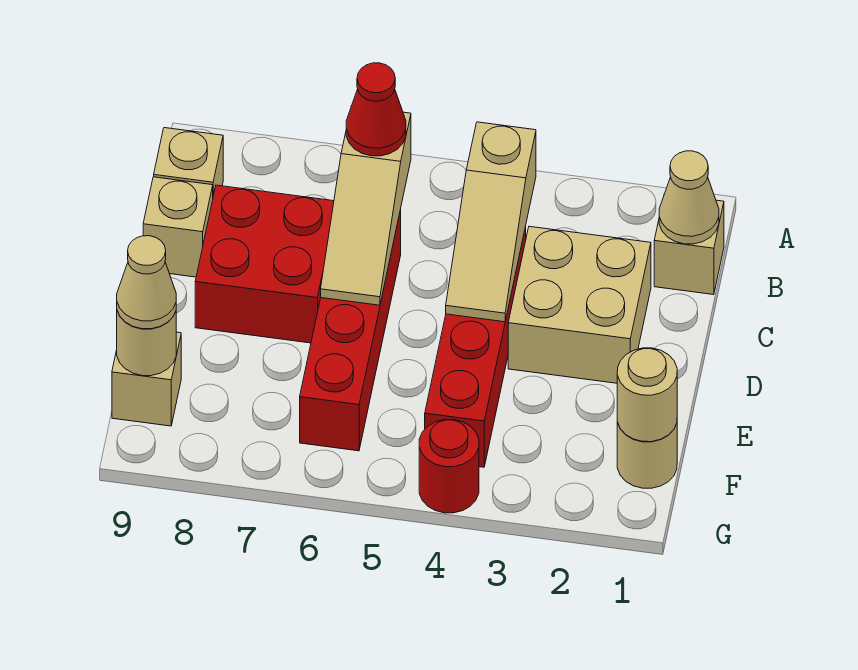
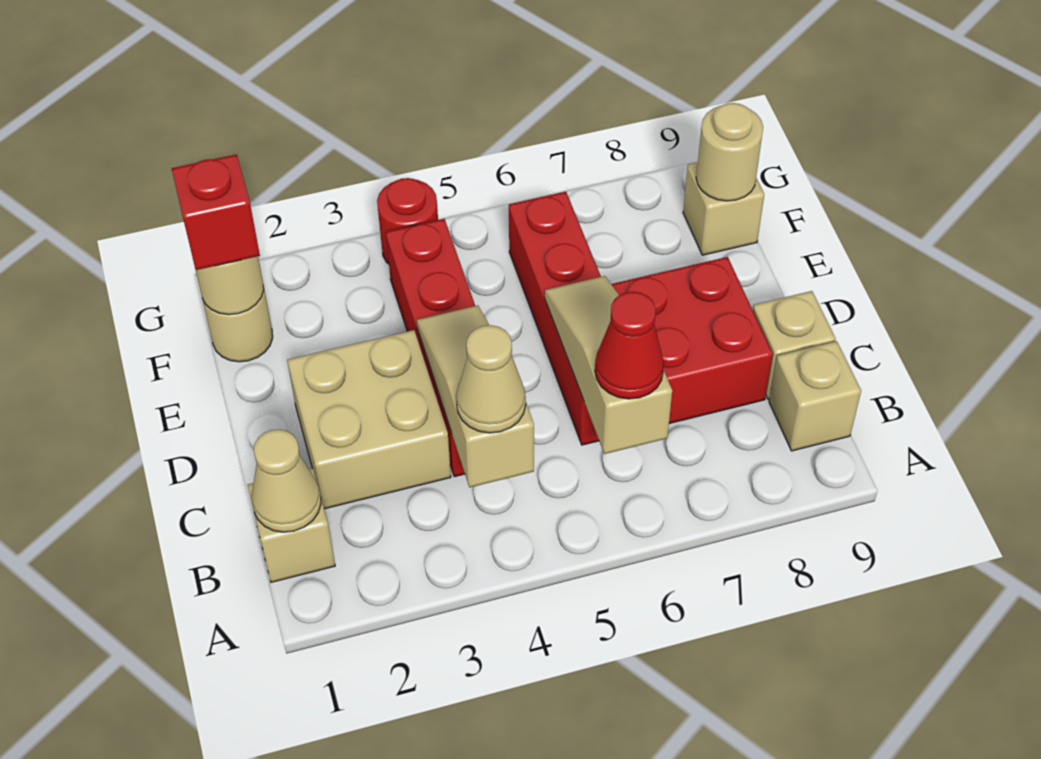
none -> red 1x1 brick [172,154,260,270]
tan 1x1 cone [117,236,176,329] -> tan 1x1 cone moved to [456,325,526,433]

